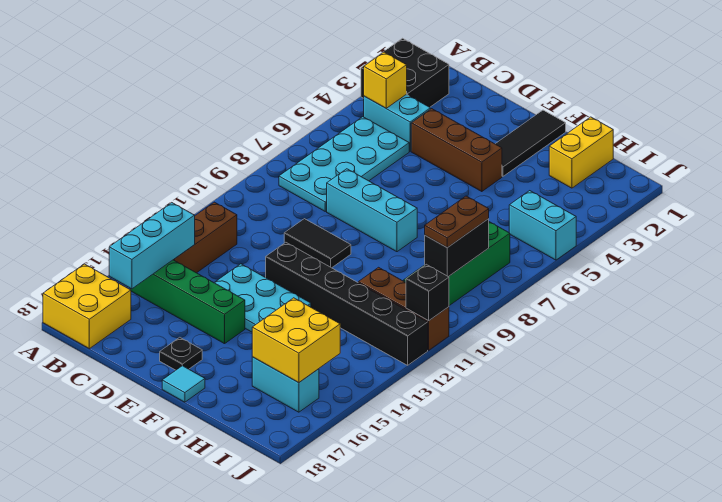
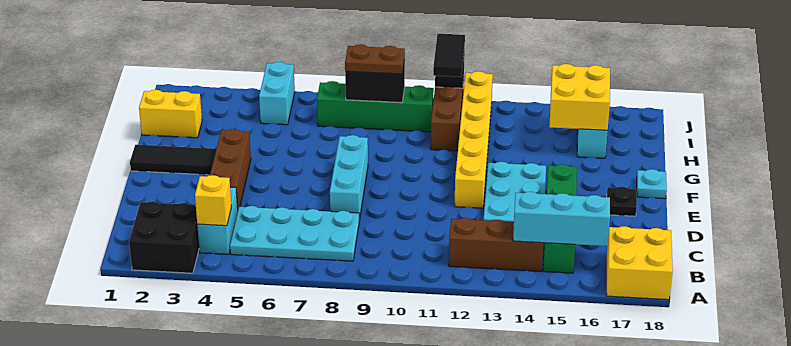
black 1x2 tile [284,219,351,268] -> black 1x2 tile moved to [433,34,465,77]
black 1x6 brick [266,242,428,365] -> yellow 1x6 brick [455,71,493,208]
cyan 1x1 tile [162,366,205,402] -> cyan 1x1 plate [637,169,667,199]

